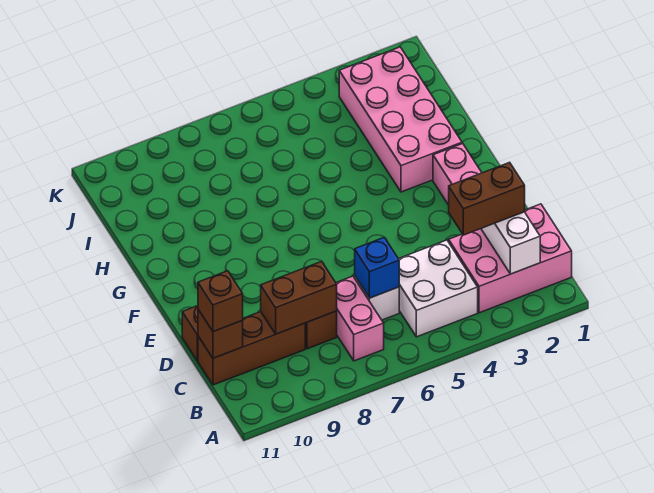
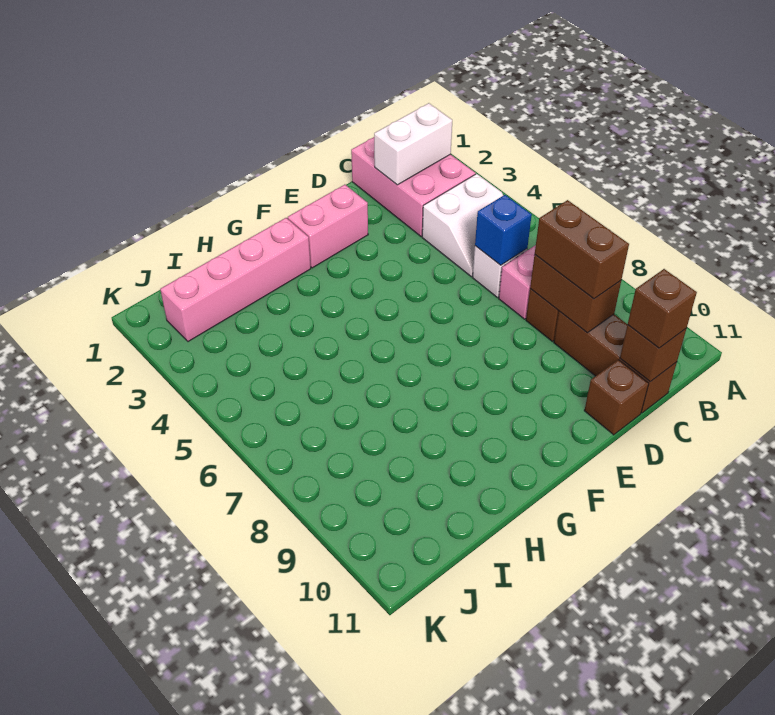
white 2x2 brick [399,240,478,337] -> white 2x2 slope [422,174,503,276]
brown 1x2 brick [449,162,525,235] -> brown 1x2 brick moved to [535,200,629,299]
pink 2x4 brick [339,47,462,192] -> pink 1x4 brick [160,218,311,342]

